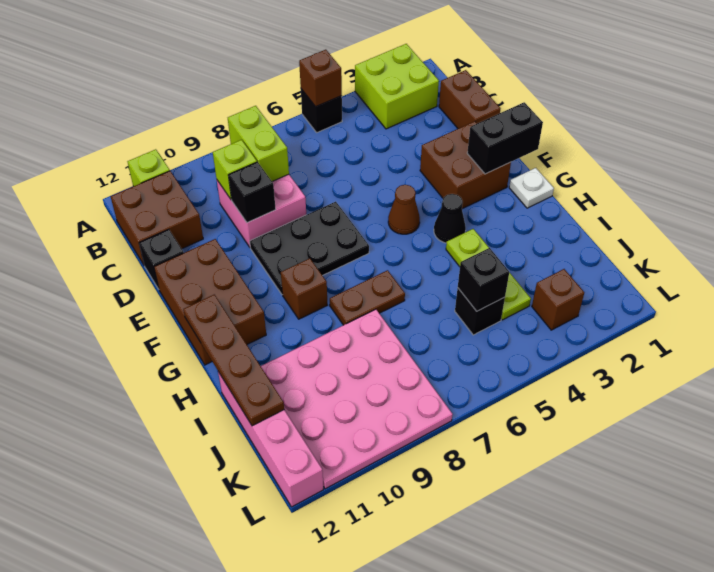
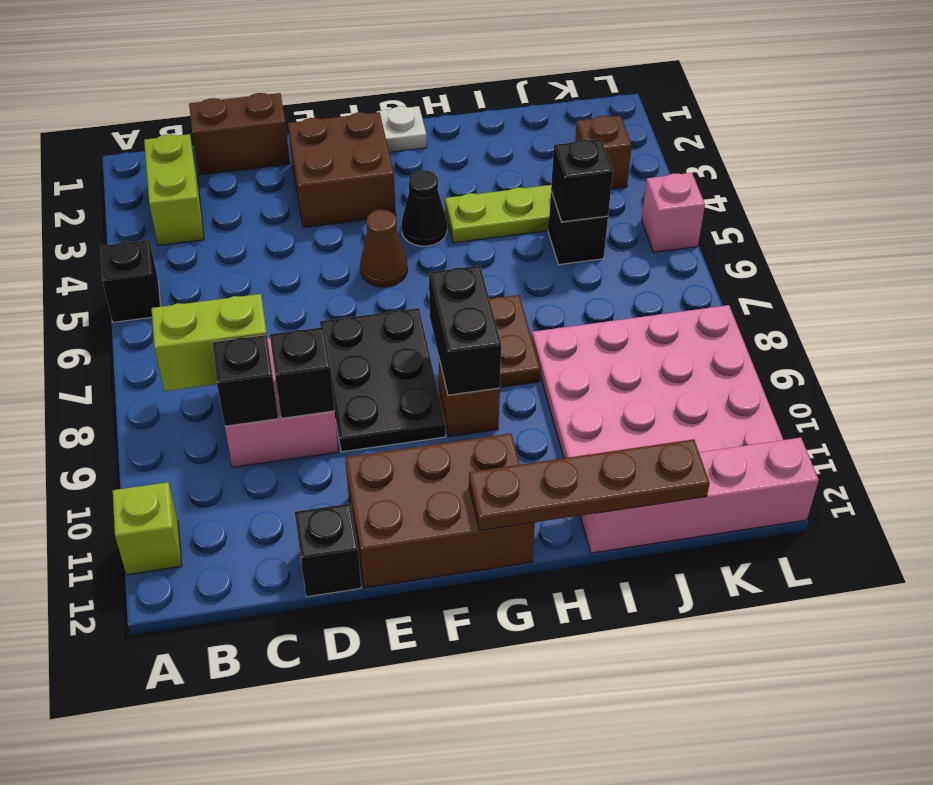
lime 2x2 brick [355,44,439,129] -> lime 1x2 brick [144,134,204,245]
brown 1x1 brick [299,50,342,107] -> none
brown 2x2 brick [111,171,203,265] -> none
lime 1x1 brick [213,140,257,200] -> black 1x1 brick [212,335,278,426]
black 1x2 brick [467,102,543,174] -> black 1x2 brick moved to [429,266,501,395]
none -> pink 1x1 brick [642,173,705,252]

